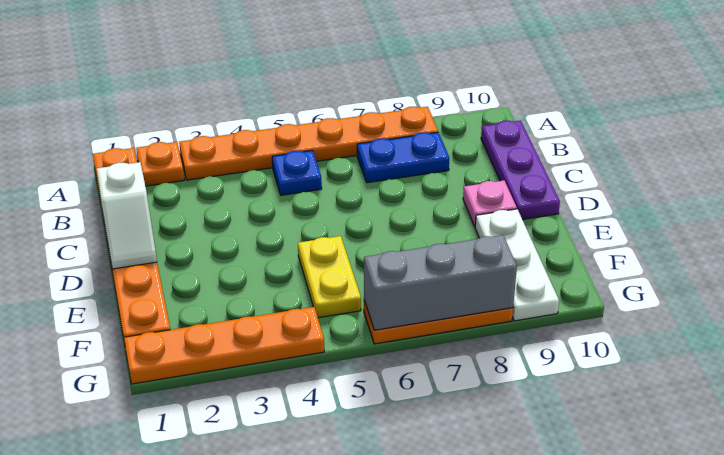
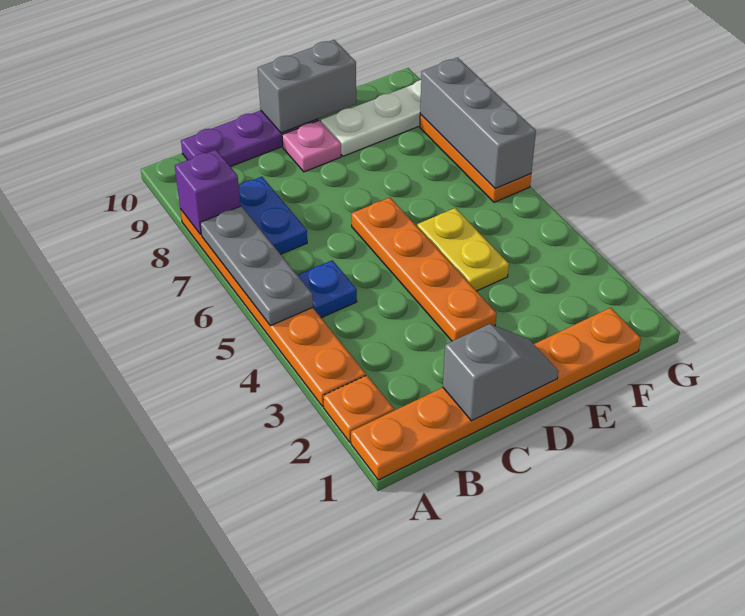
none -> grey 1x3 plate [200,206,313,326]
none -> purple 1x1 brick [175,150,240,235]
white 1x2 slope [97,162,157,269] -> grey 1x2 slope [443,324,559,421]
none -> grey 1x2 brick [258,40,356,133]
yellow 1x2 plate [298,236,361,318] -> yellow 1x2 plate turned to [417,208,509,291]
orange 1x4 plate [124,307,324,384] -> orange 1x4 plate moved to [351,197,497,341]

